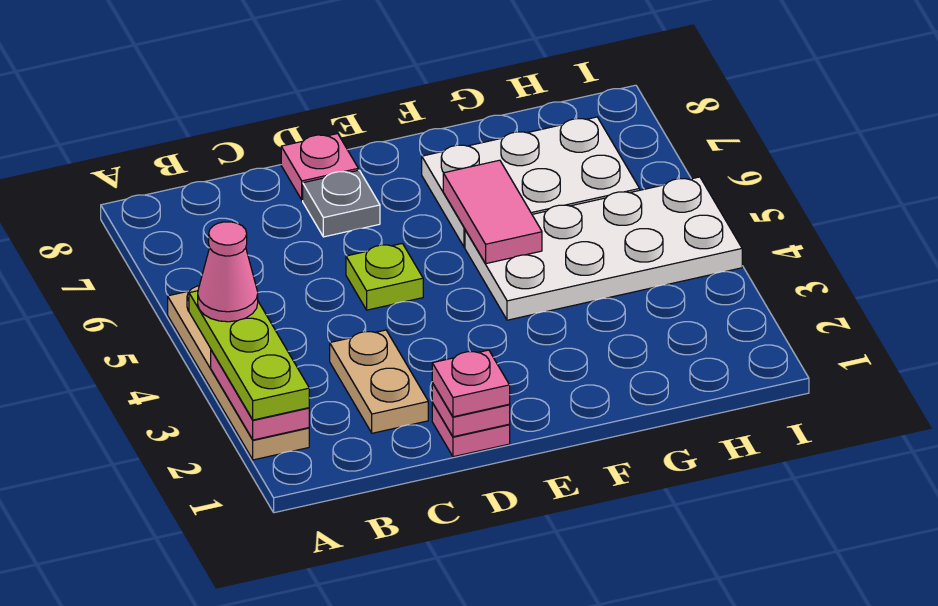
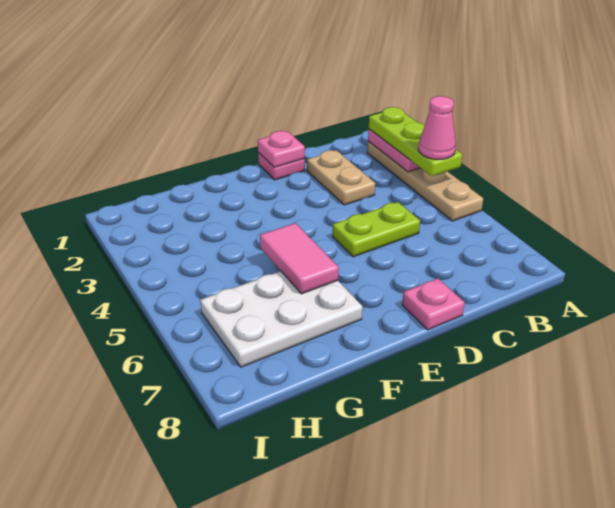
pink 1x1 plate [432,350,510,417] -> none
lime 1x1 plate [346,243,423,310] -> lime 1x2 plate [333,202,420,257]
grey 1x1 plate [303,170,380,237] -> none
white 2x4 plate [465,177,742,320] -> none

